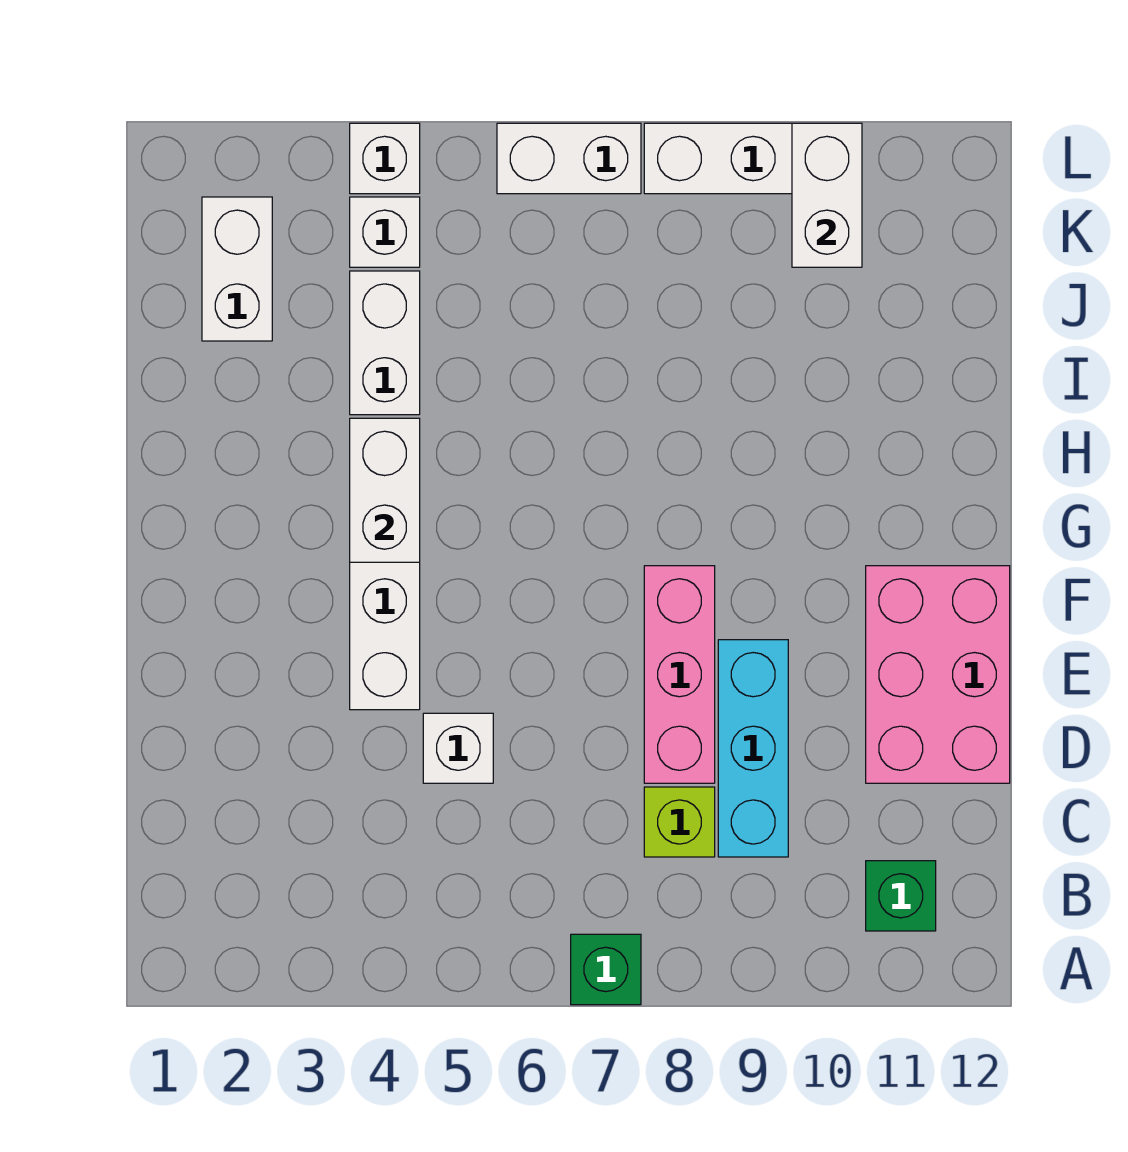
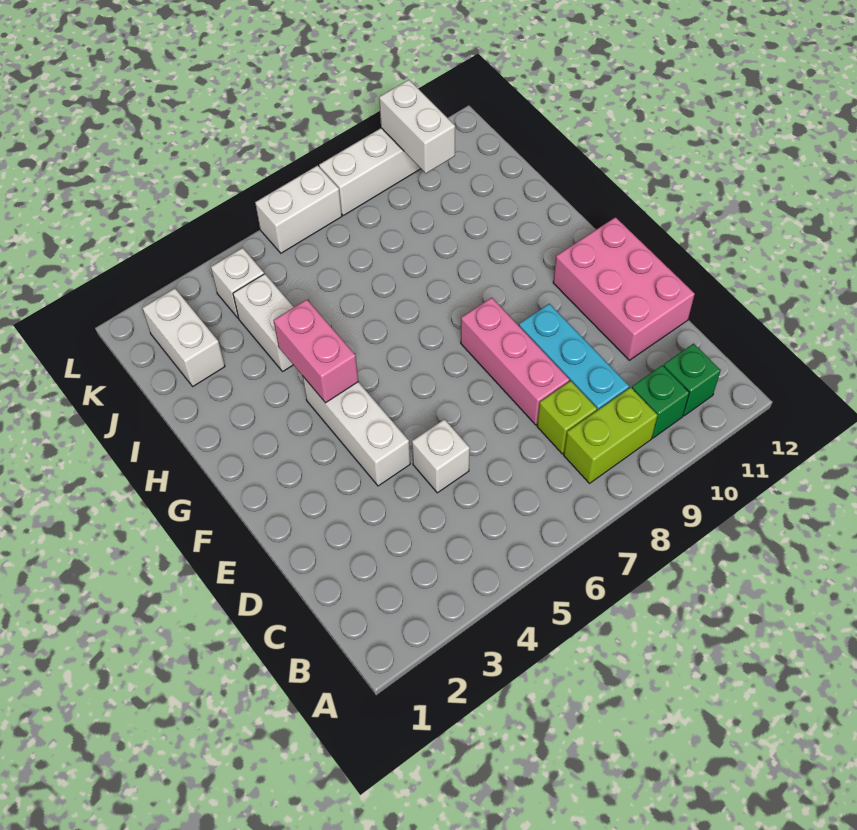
green 1x1 brick [571,934,641,1005] -> green 1x1 brick moved to [632,365,689,438]
none -> lime 1x2 brick [564,387,658,483]
white 1x2 brick [350,418,420,562] -> pink 1x2 brick [274,300,358,403]
white 1x1 brick [350,123,420,194] -> none

